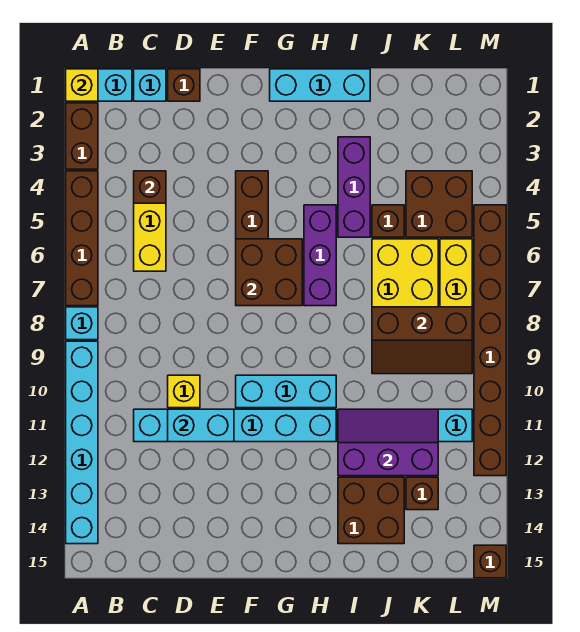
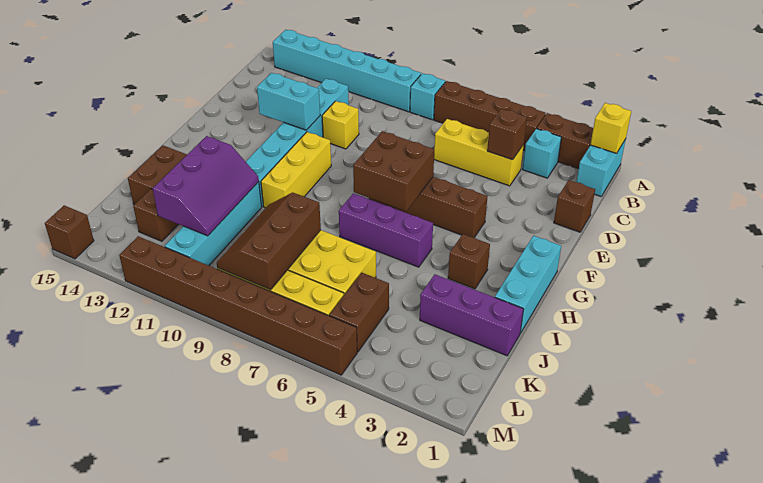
cyan 1x1 brick [134,69,166,101] -> cyan 1x1 brick moved to [522,129,561,178]
cyan 1x2 brick [168,409,234,442] -> cyan 1x2 brick turned to [257,73,320,130]
cyan 1x3 brick [236,375,336,408] -> yellow 1x3 brick [261,132,331,208]
purple 1x3 brick [338,137,370,237] -> purple 1x3 brick moved to [420,274,524,356]
brown 1x1 brick [372,205,404,237] -> brown 1x1 brick moved to [448,234,490,289]
brown 2x2 brick [406,171,472,237] -> brown 1x2 brick [329,273,389,352]

